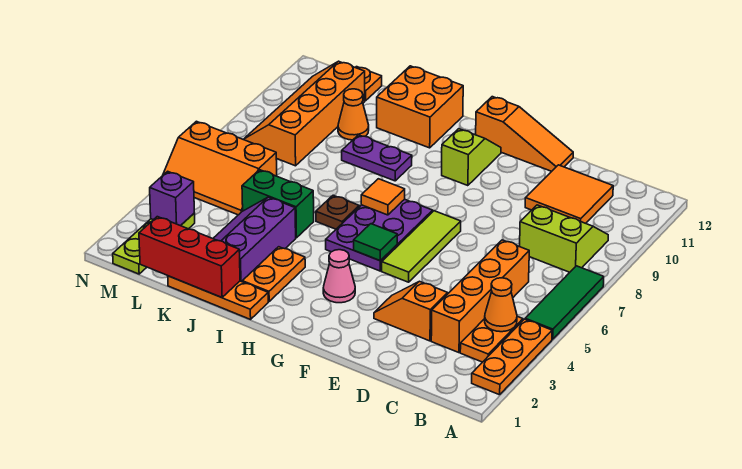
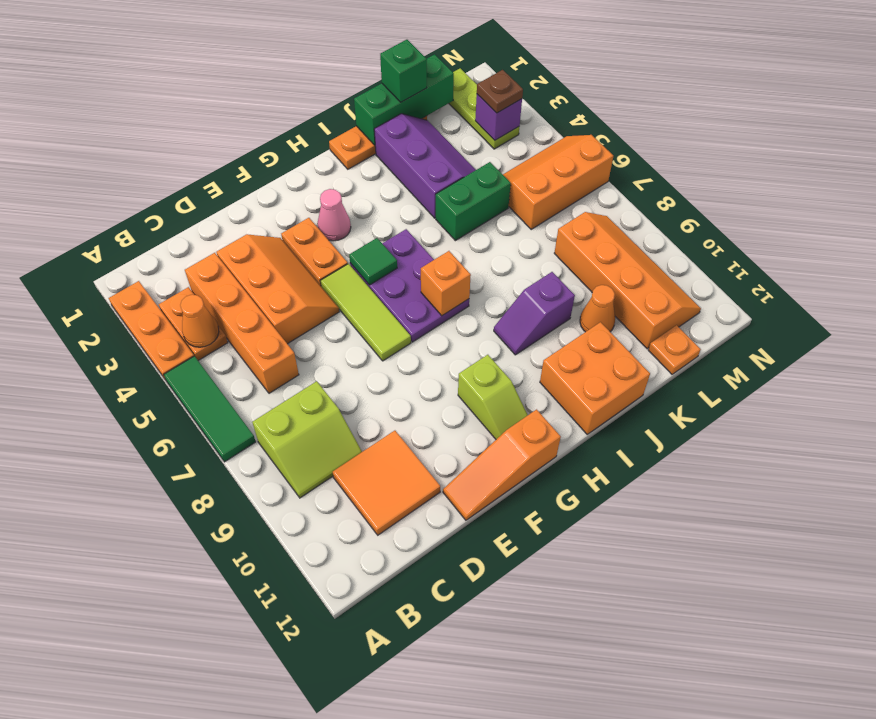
orange 1x2 slope [374,281,448,341] -> orange 2x3 slope [216,234,339,344]
orange 1x1 tile [361,179,405,215] -> orange 1x1 brick [421,251,471,316]
orange 1x2 plate [242,247,305,301] -> orange 1x2 plate moved to [281,218,348,286]
brown 1x1 plate [316,195,359,229] -> brown 1x1 plate moved to [477,70,523,113]
purple 1x2 plate [342,135,412,181] -> purple 1x2 slope [494,272,575,355]
red 1x3 brick [139,217,240,298] -> green 1x3 brick [354,54,454,145]
none -> green 1x1 brick [380,40,427,102]

